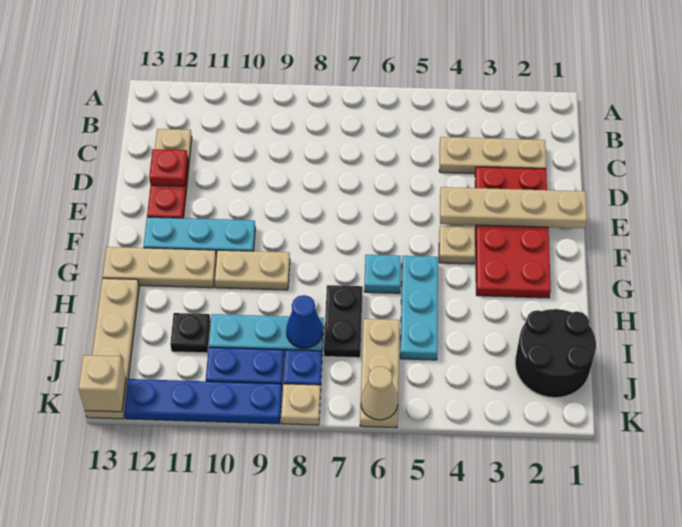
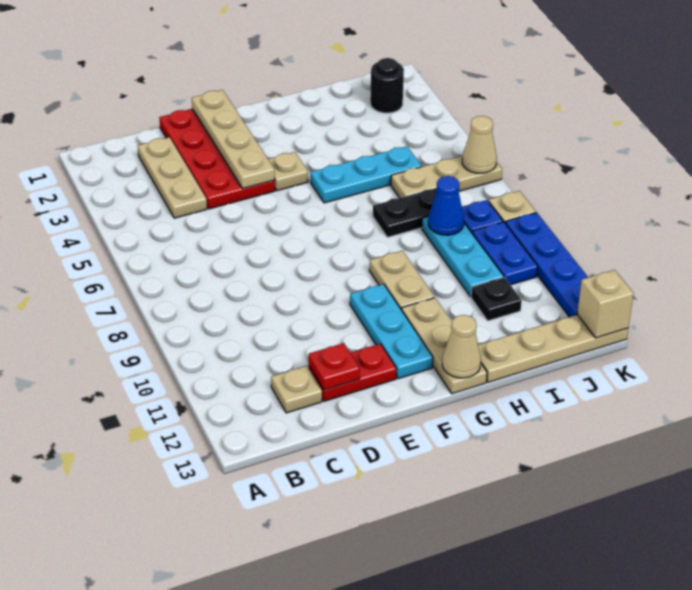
red 2x4 plate [475,167,551,298] -> red 2x4 plate turned to [159,109,275,209]
cyan 1x1 plate [364,255,401,293] -> none
none -> tan 1x1 cone [442,315,481,378]
black 2x2 round brick [515,309,596,398] -> black 1x1 round brick [370,58,404,113]

